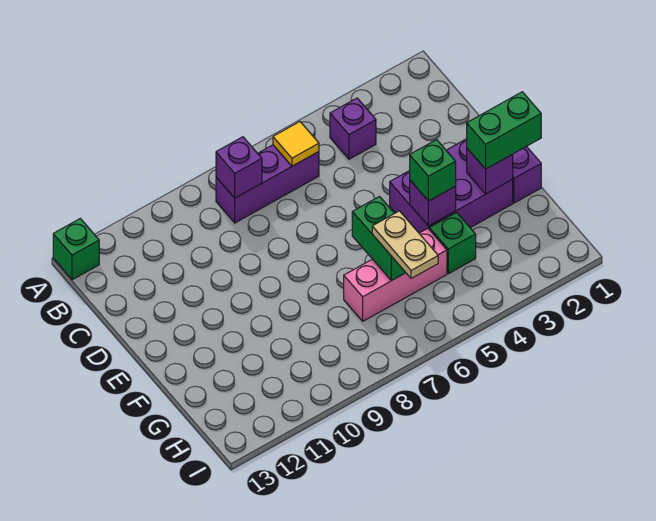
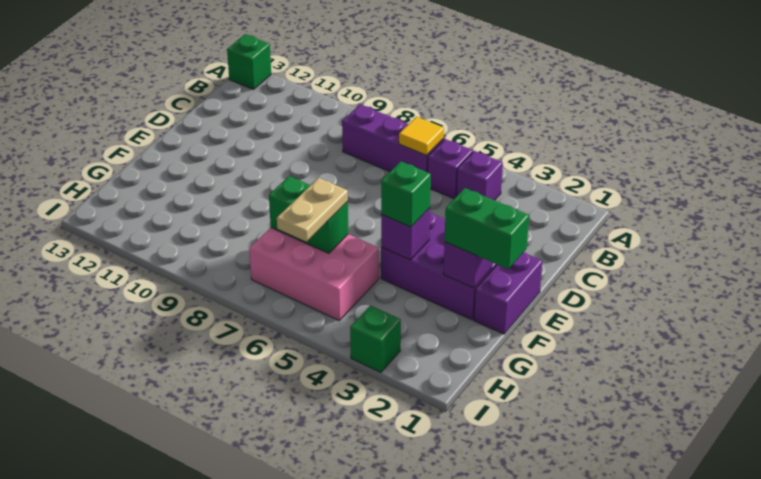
purple 1x1 brick [216,137,262,198] -> purple 1x1 brick moved to [428,139,473,199]
green 1x2 brick [352,197,406,281] -> green 1x2 brick turned to [269,176,348,253]
green 1x1 brick [429,212,476,274] -> green 1x1 brick moved to [350,306,401,373]
pink 1x3 brick [344,228,447,321] -> pink 2x3 brick [249,228,379,320]

